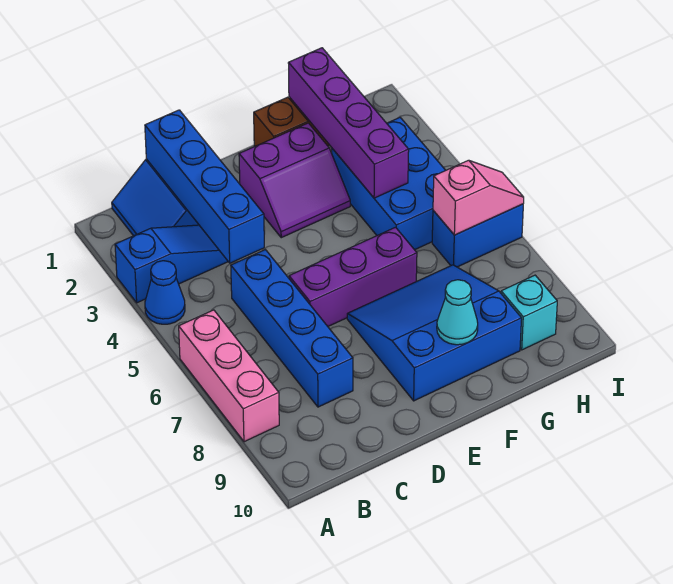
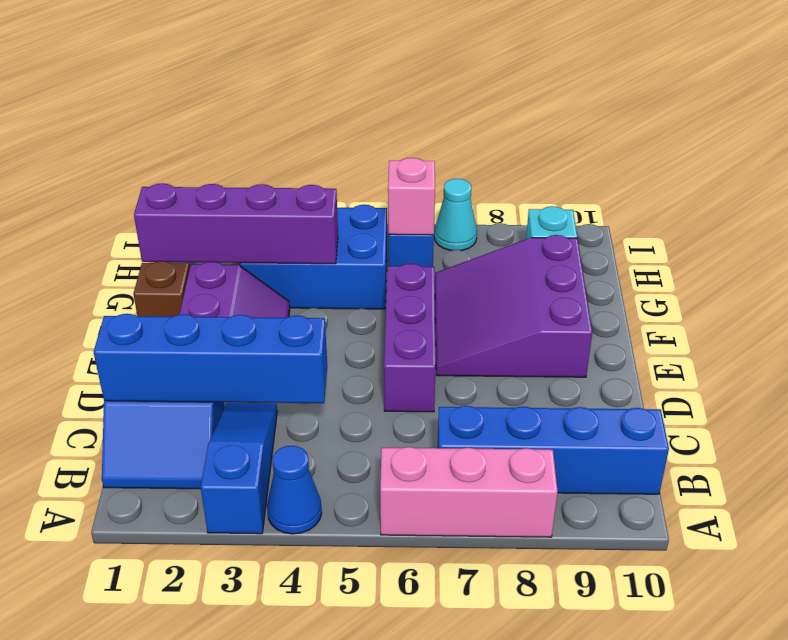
blue 1x4 brick [231,250,353,407] -> blue 1x4 brick moved to [438,406,669,494]
blue 3x3 slope [347,265,522,401] -> purple 3x3 slope [435,235,593,377]
cyan 1x1 cone [437,280,478,345] -> cyan 1x1 cone moved to [434,179,477,251]

